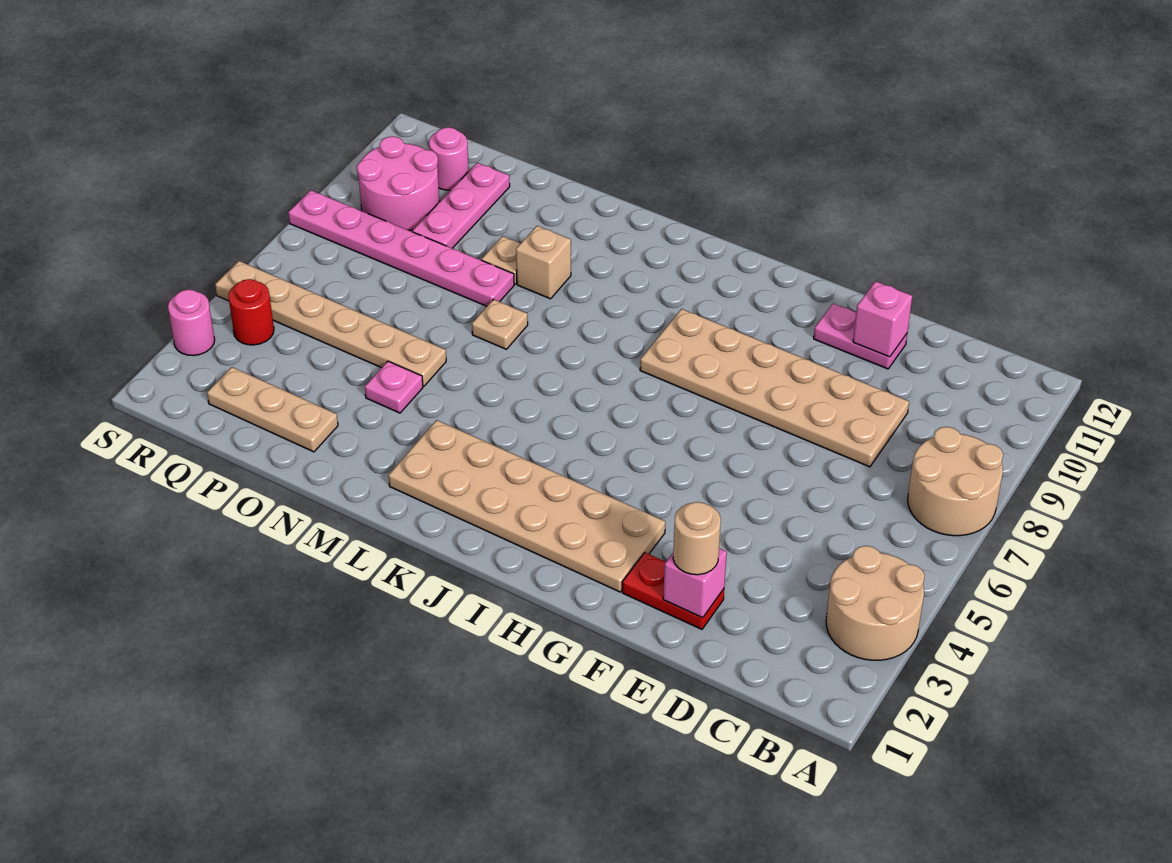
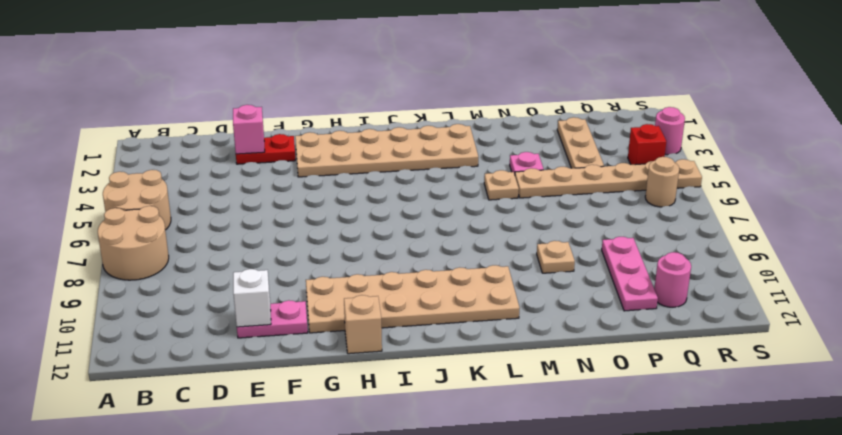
tan 2x2 round brick [826,546,925,660] -> tan 2x2 round brick moved to [103,170,171,230]
tan 2x6 plate [640,309,909,467] -> tan 2x6 plate moved to [306,265,519,333]
tan 1x1 round brick [673,502,721,575] -> tan 1x1 round brick moved to [645,157,679,207]
pink 1x1 brick [853,281,912,357] -> white 1x1 brick [233,269,271,327]
tan 1x1 plate [472,299,528,349] -> tan 1x1 plate moved to [484,170,519,200]
tan 1x1 brick [516,226,571,299] -> tan 1x1 brick moved to [344,295,382,354]
pink 1x6 plate [288,190,514,306] -> none
tan 1x3 plate [207,367,338,452] -> tan 1x3 plate turned to [557,117,604,168]
pink 2x2 round brick [357,136,440,231] -> none
red 1x1 round brick [228,279,274,345] -> red 1x1 brick [628,124,666,165]

